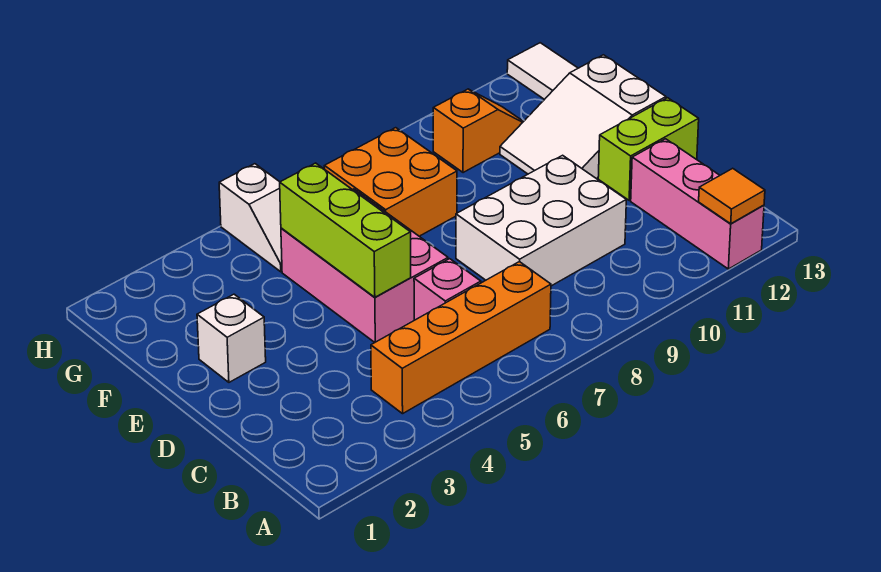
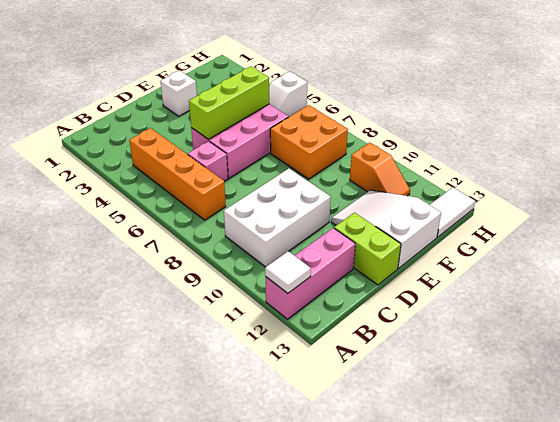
orange 1x1 tile [699,168,765,224] -> white 1x1 tile [265,251,311,293]
white 2x3 brick [456,155,626,286] -> white 2x3 brick turned to [224,169,331,267]

